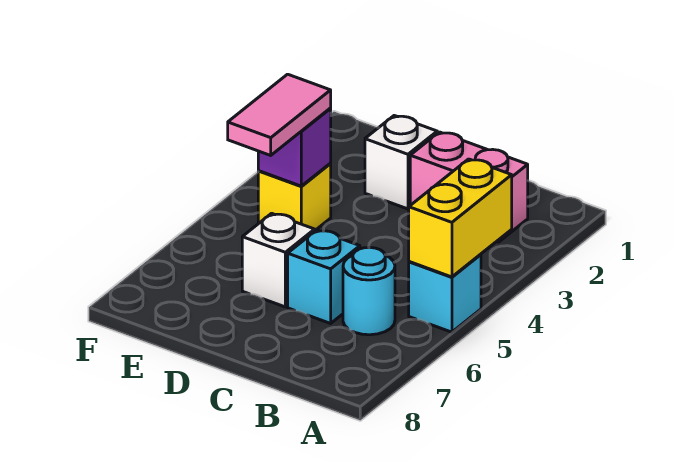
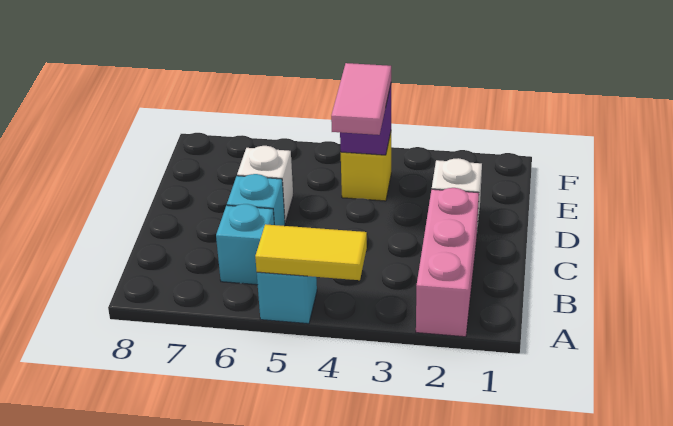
yellow 1x2 brick [409,159,512,277] -> yellow 1x2 tile [255,224,367,280]
pink 1x2 brick [410,132,528,242] -> pink 1x3 brick [416,188,479,337]
cyan 1x1 round brick [343,247,395,335] -> cyan 1x1 brick [216,204,274,285]
pink 1x2 tile [228,74,331,155] -> pink 1x2 tile turned to [331,63,391,135]

